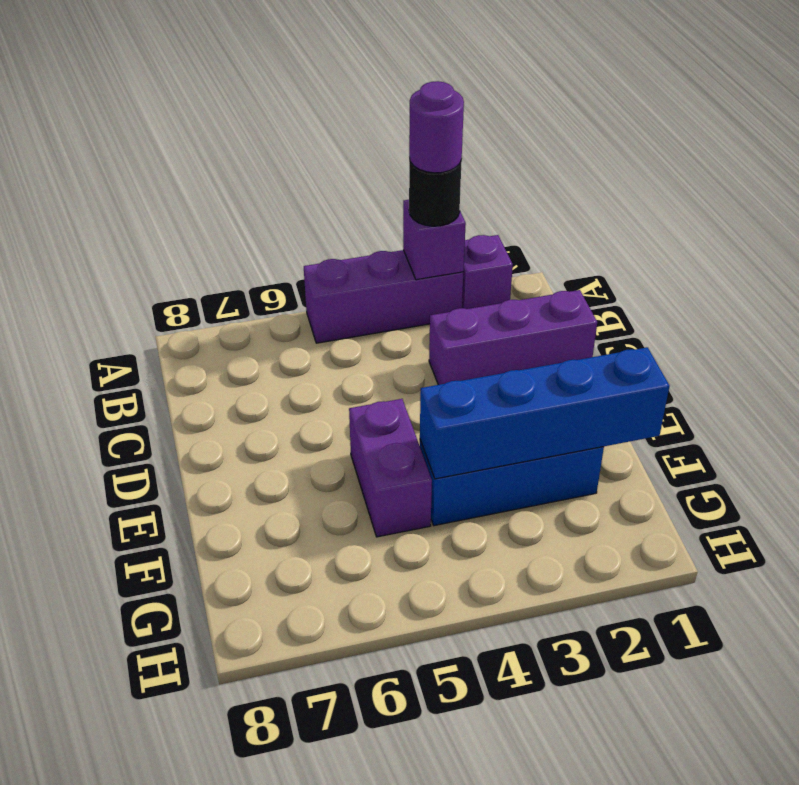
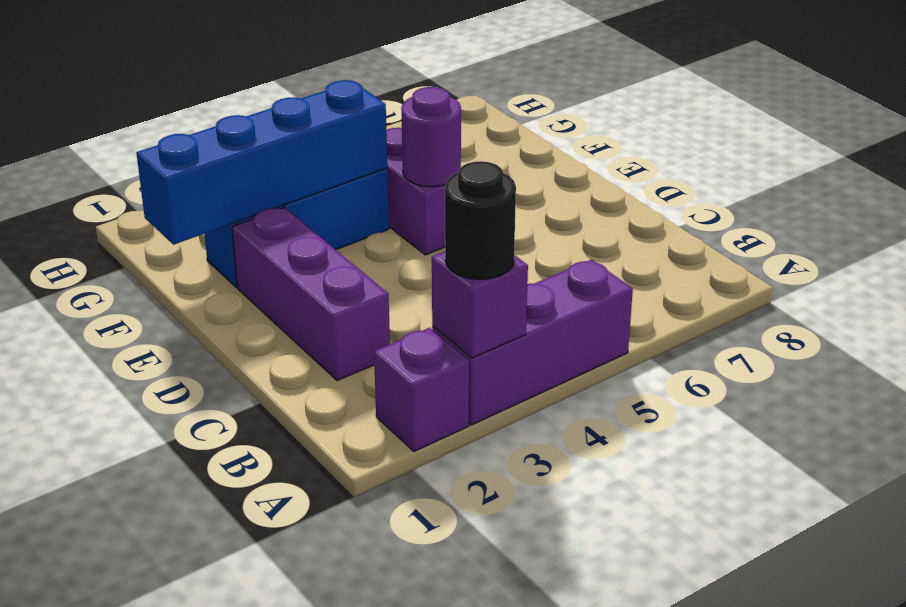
purple 1x1 round brick [409,81,464,173] -> purple 1x1 round brick moved to [401,87,461,187]
purple 1x3 brick [429,290,597,385] -> purple 1x3 brick turned to [232,208,390,381]

